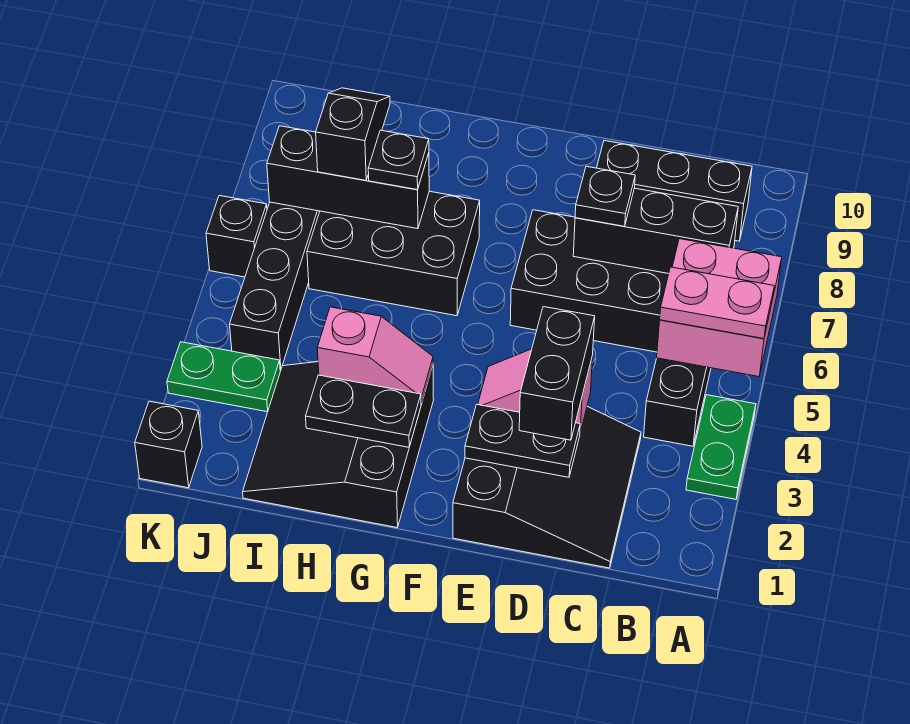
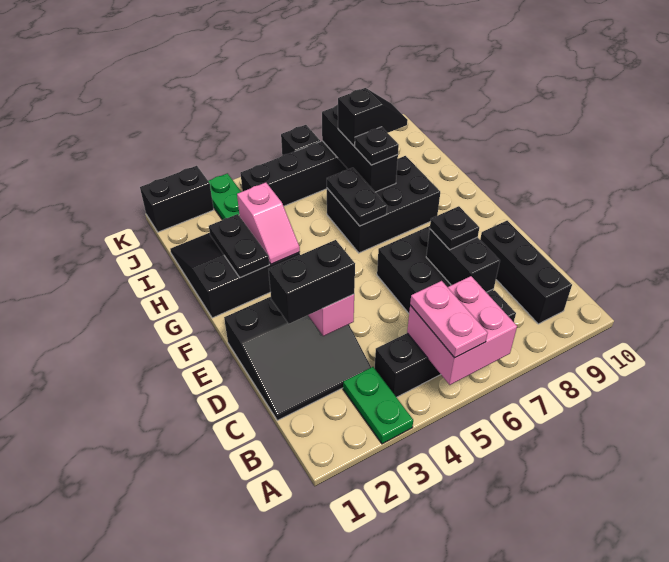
green 1x2 plate [686,395,756,499] -> green 1x2 plate turned to [343,367,413,444]
black 1x3 brick [573,188,738,274] -> black 1x2 brick [426,229,500,292]
black 1x2 plate [465,404,580,477] -> black 1x2 plate moved to [327,168,387,226]
black 2x3 brick [307,191,480,316] -> black 2x3 brick turned to [327,156,440,253]
black 1x1 brick [135,401,202,488] -> black 1x2 brick [140,166,214,232]

